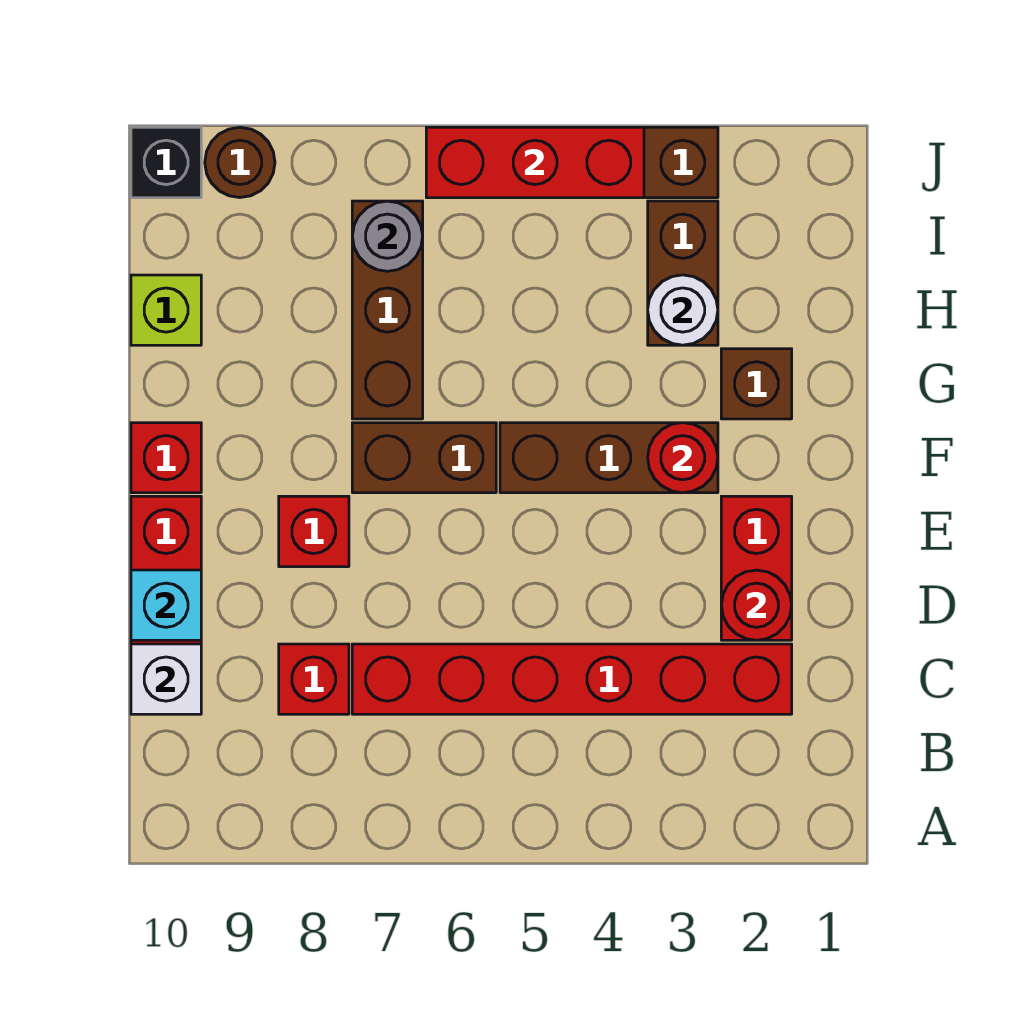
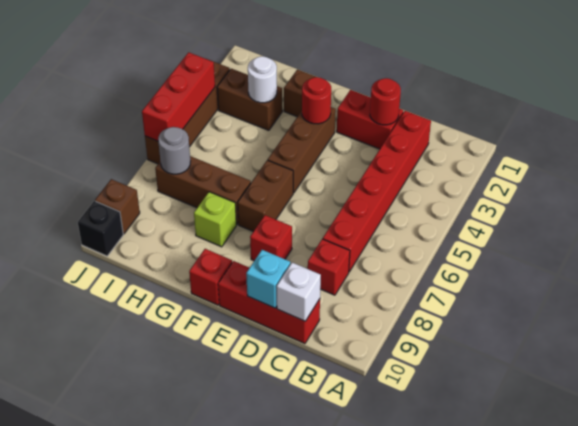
lime 1x1 brick [131,275,201,345] -> lime 1x1 brick moved to [194,192,236,247]
brown 1x1 round brick [205,127,275,198] -> brown 1x1 brick [95,179,140,234]

